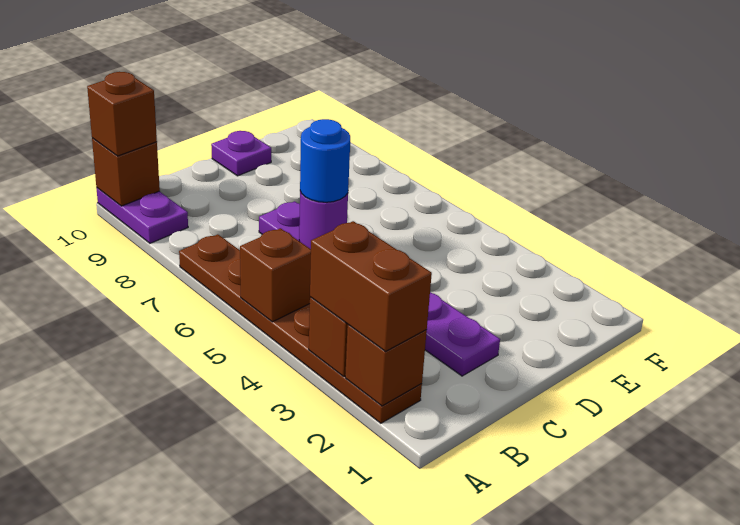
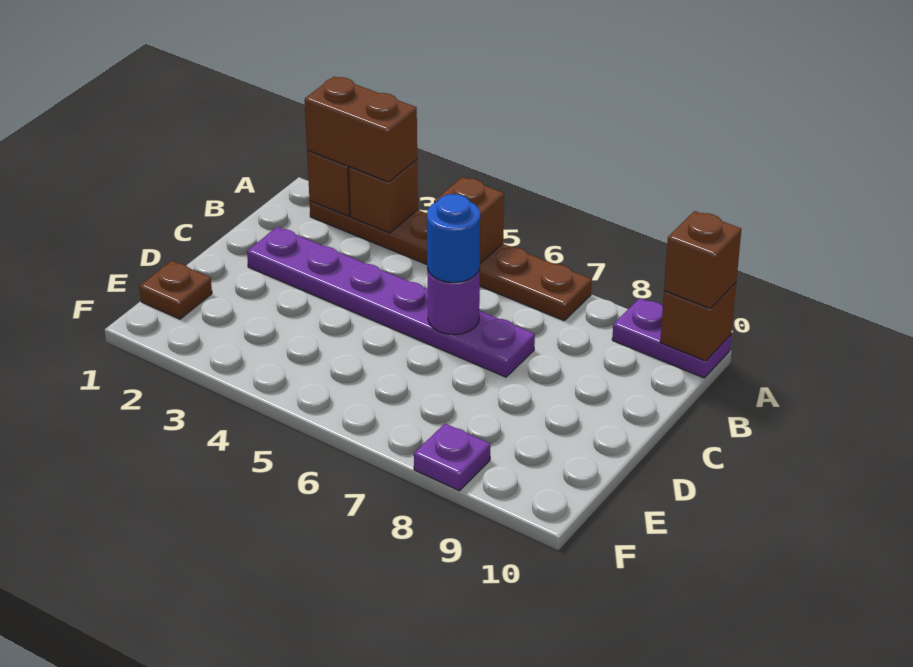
purple 1x1 plate [211,131,271,176] -> purple 1x1 plate moved to [414,424,490,491]
none -> brown 1x1 plate [140,261,212,319]

